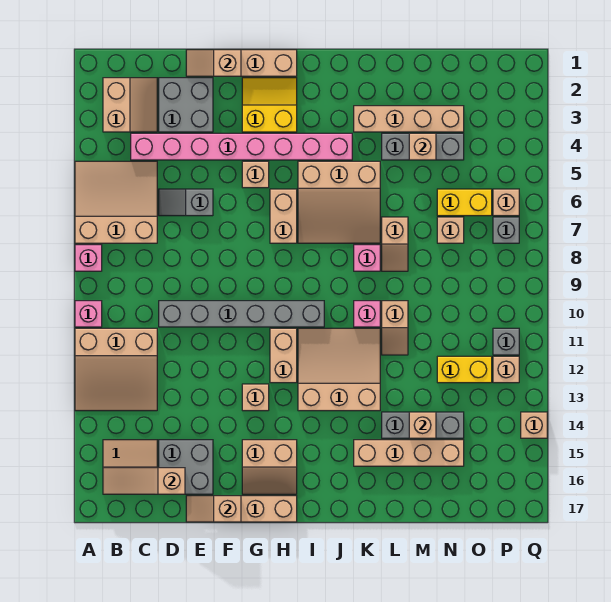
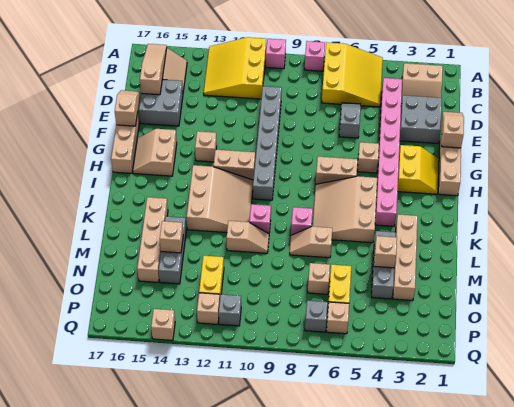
tan 3x3 slope [75,161,157,243] -> yellow 3x3 slope [322,42,383,107]
tan 3x3 slope [75,328,157,411] -> yellow 3x3 slope [204,37,266,99]
tan 1x2 slope [382,301,408,355] -> tan 1x2 slope turned to [227,221,269,253]

